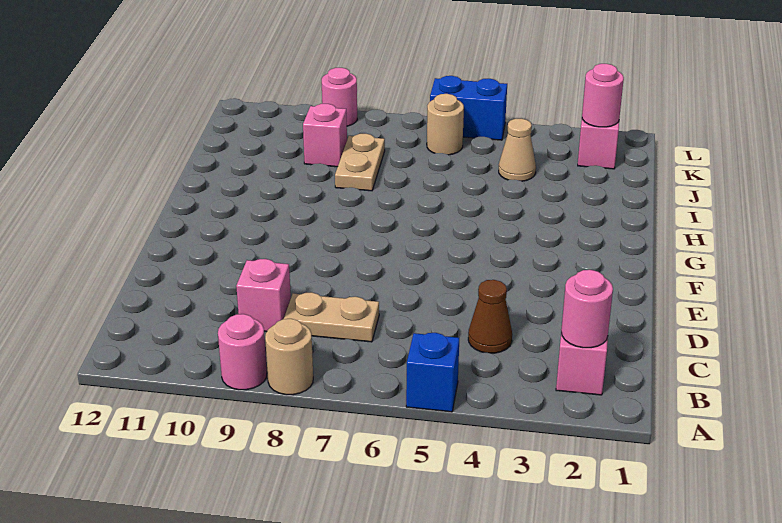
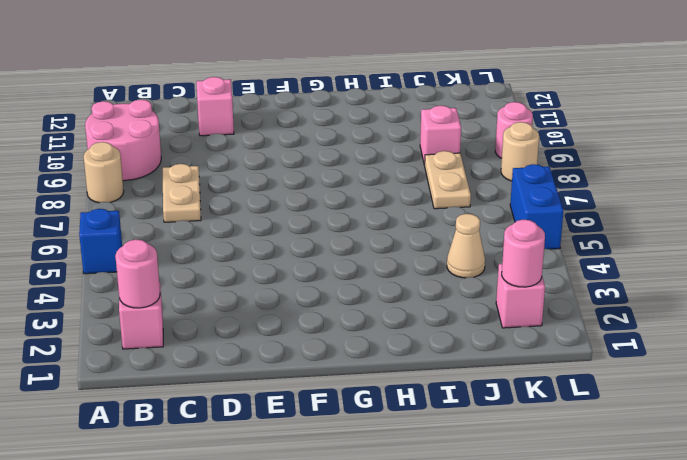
pink 1x1 round brick [218,314,267,390] -> pink 2x2 round brick [85,100,161,181]
brown 1x1 cone [468,280,512,353] -> none
pink 1x1 brick [236,259,291,332] -> pink 1x1 brick moved to [197,77,234,136]
tan 1x2 plate [335,133,385,191] -> tan 1x2 plate turned to [425,151,471,209]
tan 1x1 round brick [427,94,464,155] -> tan 1x1 round brick moved to [501,122,539,181]

